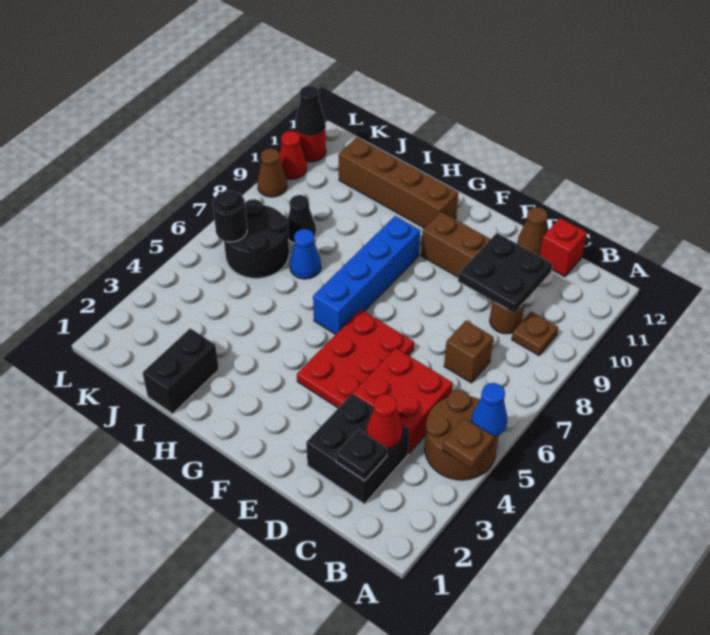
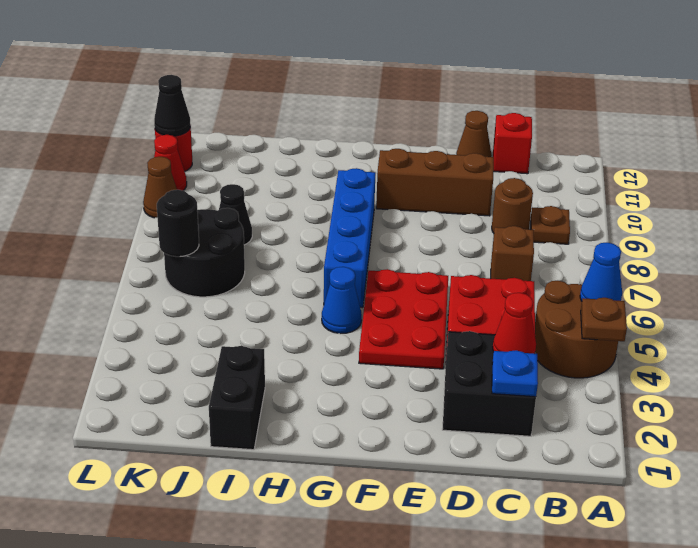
black 1x1 plate [336,429,387,481] -> blue 1x1 plate [492,350,538,397]
black 2x2 plate [458,233,553,313] -> none
brown 1x4 brick [339,137,458,228] -> none
blue 1x1 cone [290,229,321,279] -> blue 1x1 cone moved to [322,267,362,334]

